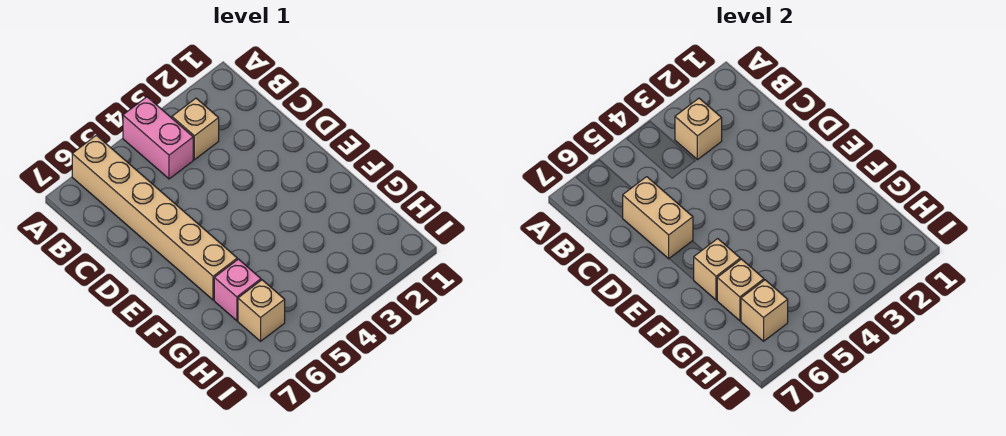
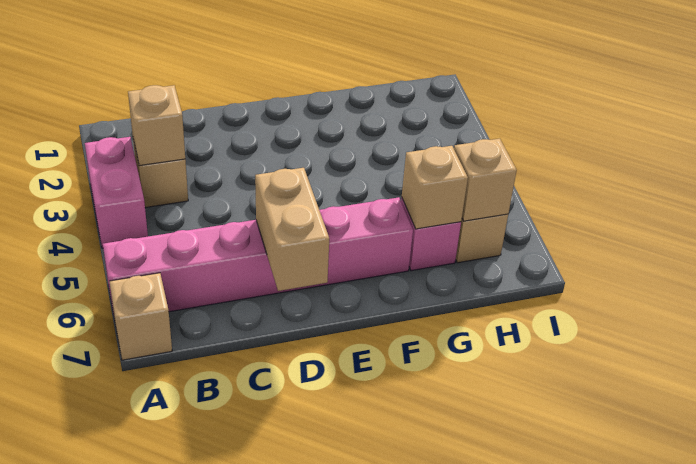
pink 1x2 brick [123,97,193,179] -> pink 1x2 brick turned to [85,137,148,248]
tan 1x6 brick [72,135,237,300] -> pink 1x6 brick [103,197,413,313]
tan 1x2 brick [623,177,693,259] -> tan 1x2 brick turned to [255,168,329,291]
tan 1x1 brick [694,239,740,300] -> tan 1x1 brick moved to [109,273,172,360]

